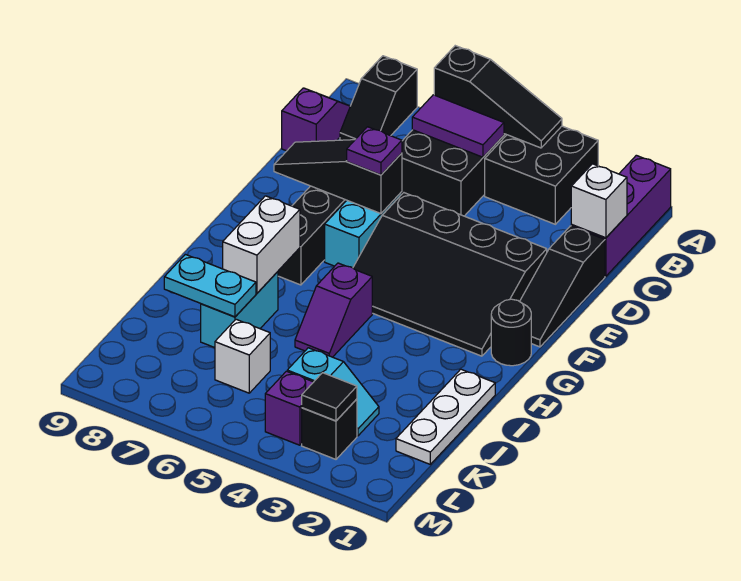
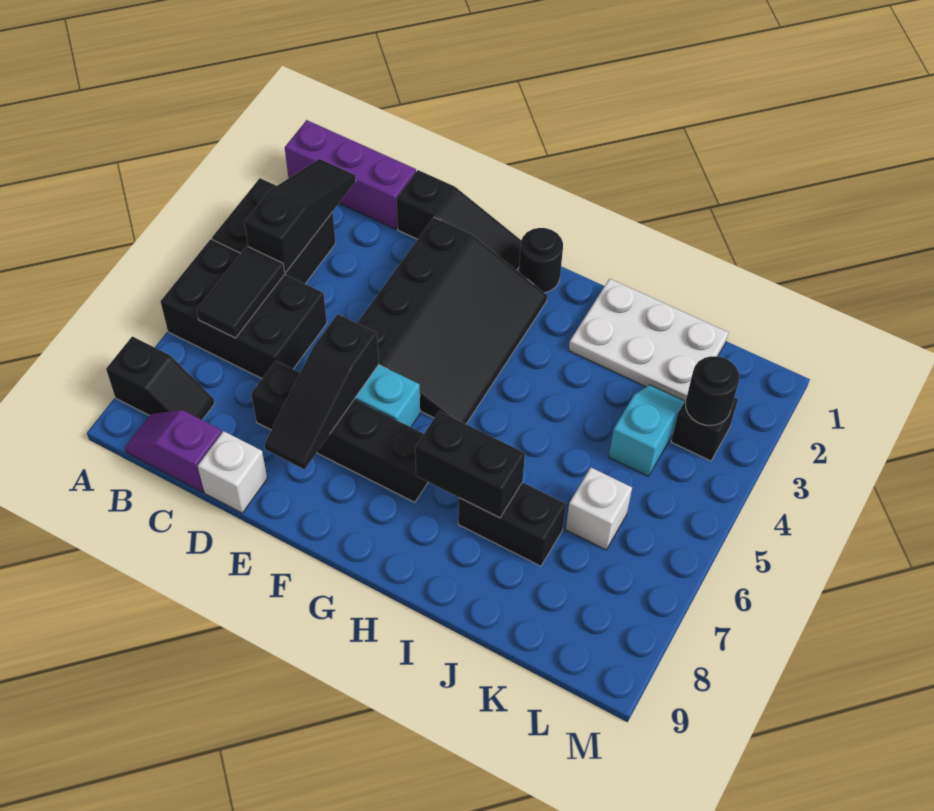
black 1x3 slope [434,46,562,148] -> black 1x3 slope moved to [244,159,356,272]
purple 1x2 tile [412,95,504,157] -> black 1x2 tile [196,246,285,338]
white 1x1 brick [571,164,627,238] -> white 1x1 brick moved to [198,431,267,513]
purple 1x1 plate [347,127,402,175] -> none
purple 1x2 slope [295,263,372,357] -> none
white 1x2 brick [223,196,300,293] -> black 1x2 brick [415,411,525,518]
white 1x3 plate [396,369,495,464] -> white 2x3 plate [569,279,728,401]
cyan 1x2 brick [201,272,278,348] -> black 1x2 brick [458,482,566,566]
cyan 1x2 plate [164,254,256,317] -> none
black 1x1 tile [302,373,357,421] -> black 1x1 round brick [686,356,739,425]
purple 1x1 brick [265,371,313,445] -> none

